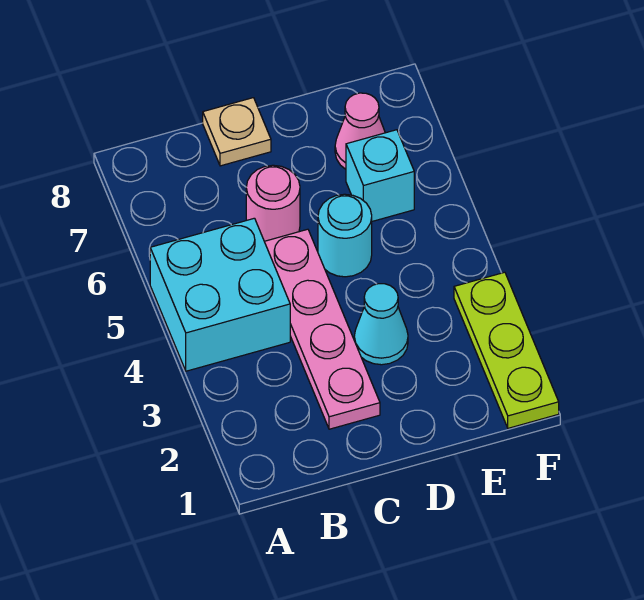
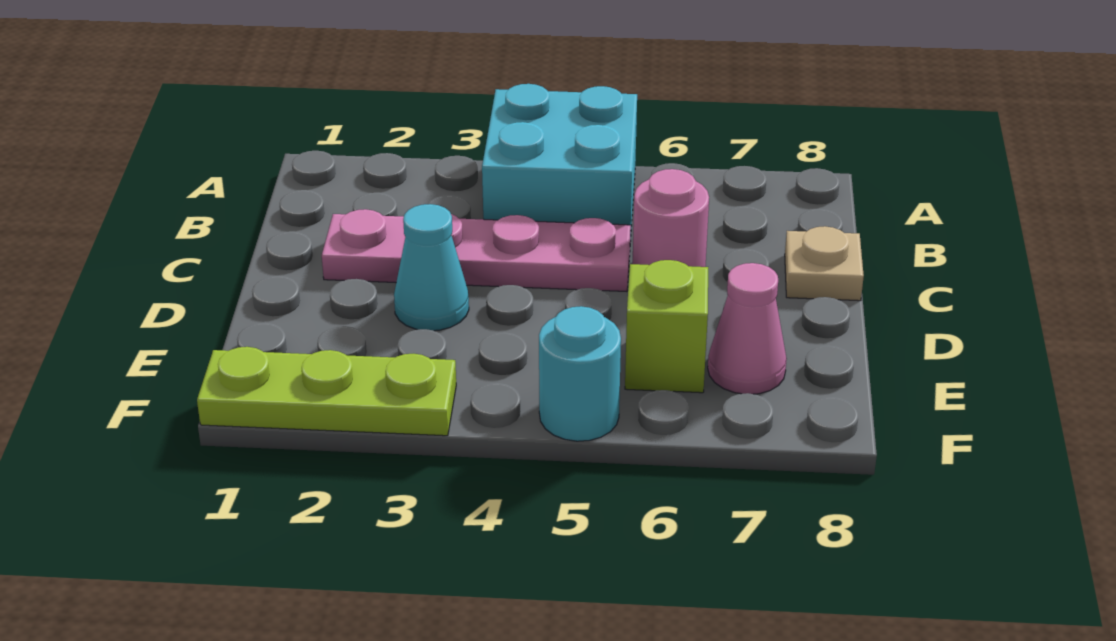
cyan 1x1 round brick [318,194,372,277] -> cyan 1x1 round brick moved to [539,306,621,441]
cyan 1x1 brick [346,130,414,221] -> lime 1x1 brick [625,260,708,393]

